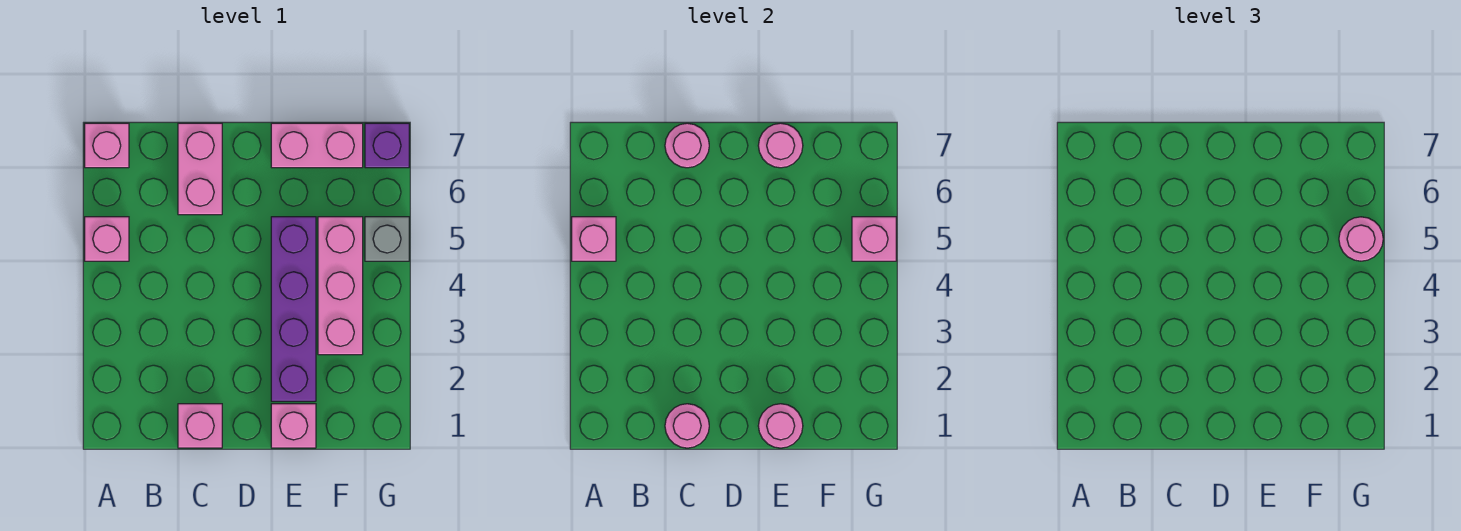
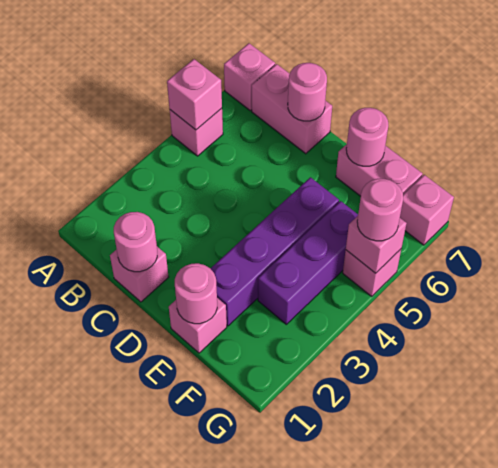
pink 1x2 brick [178,123,222,215] -> pink 1x2 brick turned to [252,64,332,154]
pink 1x3 brick [318,217,363,355] -> purple 1x3 brick [258,201,358,324]
grey 1x1 brick [365,217,409,261] -> pink 1x1 brick [343,249,401,296]
purple 1x1 brick [365,123,409,168] -> pink 1x1 brick [400,175,454,245]

